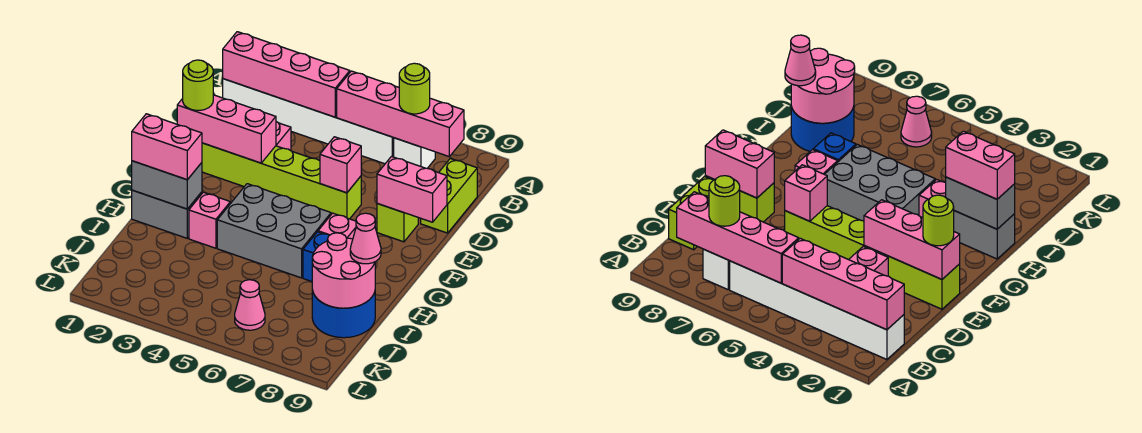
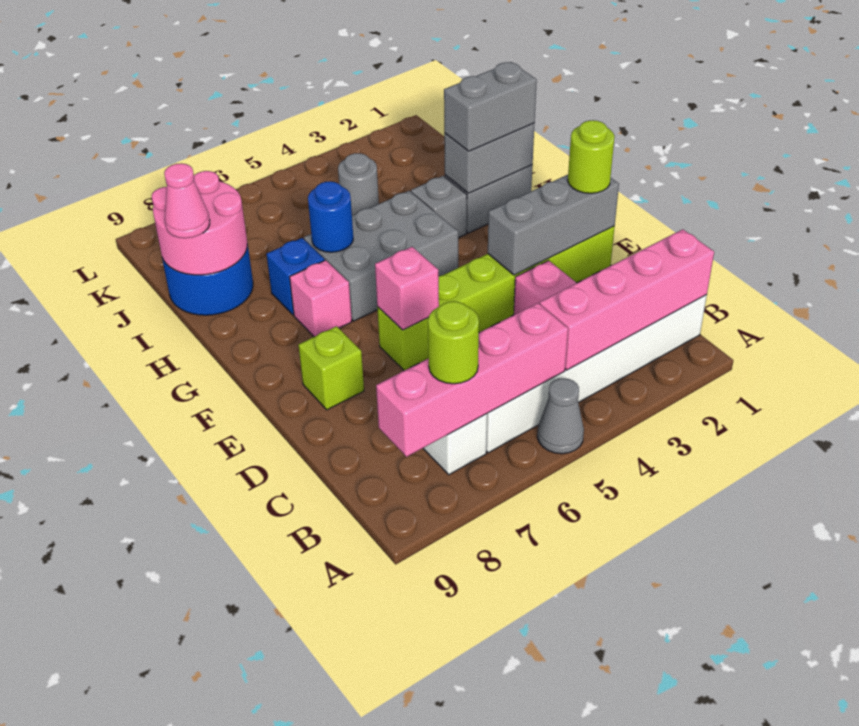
none -> grey 1x1 cone [537,378,584,454]
lime 1x2 brick [421,159,477,233] -> none
pink 1x3 brick [177,95,276,163] -> grey 1x3 brick [488,175,619,275]
pink 1x2 brick [377,157,447,222] -> none
pink 1x2 brick [132,114,202,180] -> grey 1x2 brick [444,62,537,151]
pink 1x1 brick [189,192,230,248] -> grey 1x1 brick [411,176,467,238]
none -> blue 1x1 round brick [308,181,353,252]
none -> grey 1x1 round brick [338,153,379,216]
pink 1x1 cone [235,280,265,330] -> none

